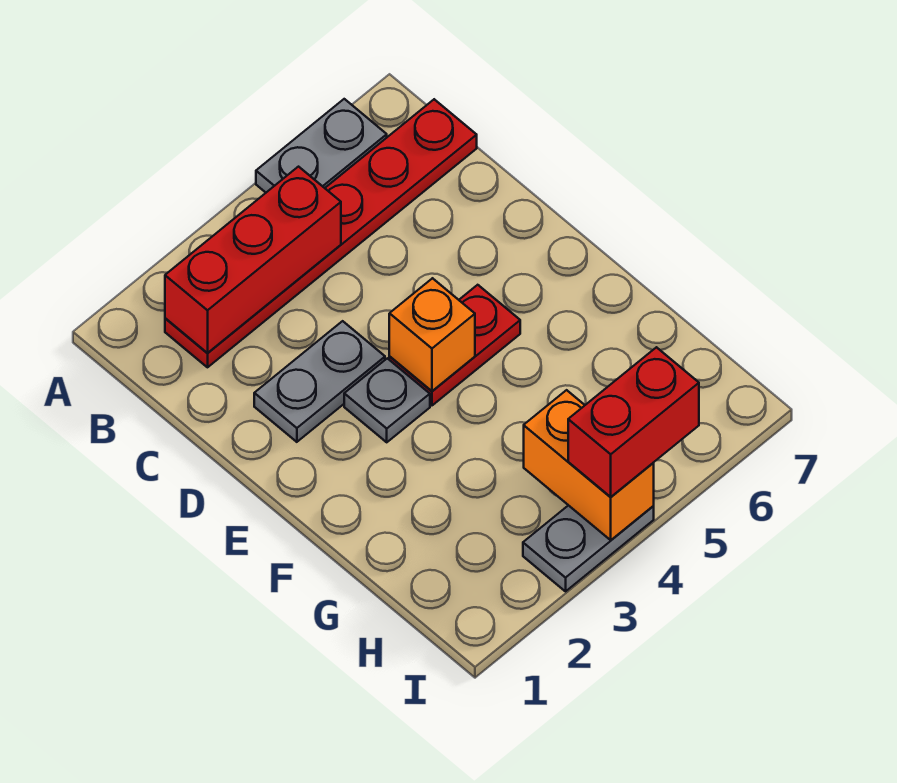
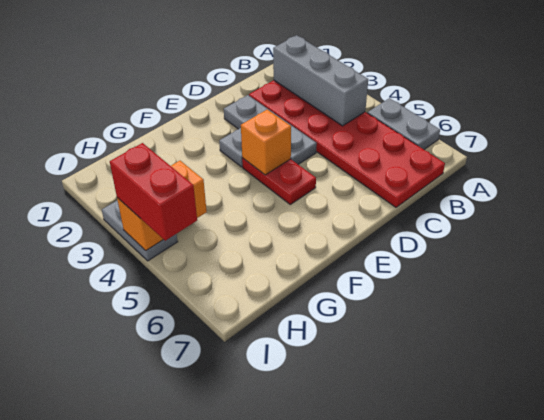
red 1x6 plate [165,99,477,367] -> red 2x6 plate [249,80,445,207]
red 1x3 brick [165,167,341,353] -> grey 1x3 brick [273,35,368,126]
grey 1x2 plate [254,321,385,442] -> grey 1x3 plate [224,95,317,164]

